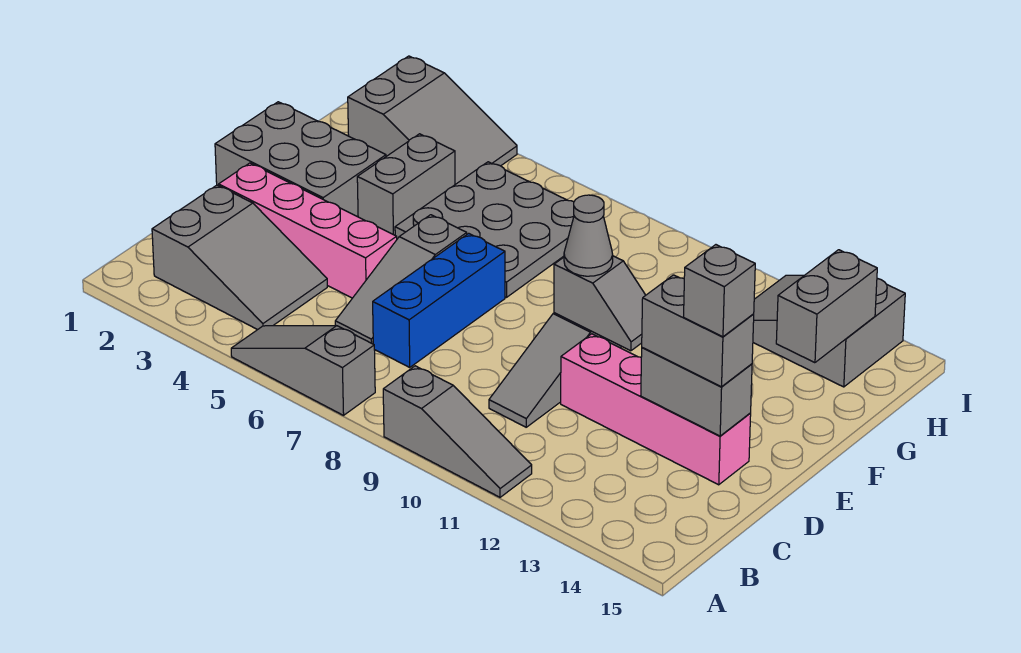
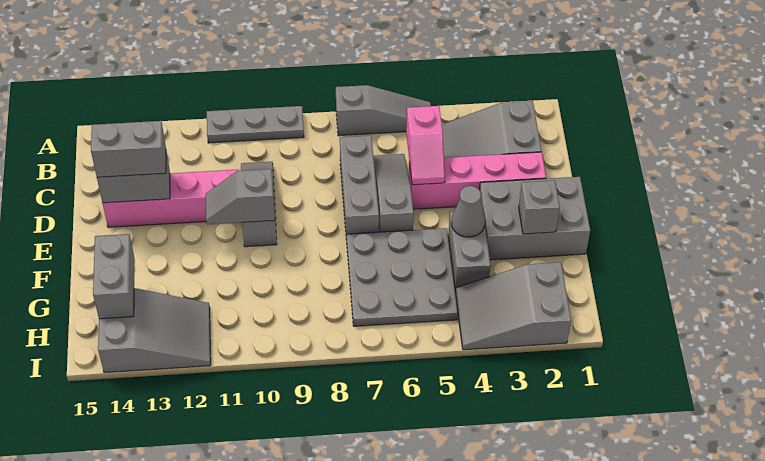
grey 1x3 slope [383,366,532,497] -> grey 1x3 plate [207,106,304,143]
none -> pink 1x2 slope [406,106,445,185]
blue 1x3 brick [373,233,505,367] -> grey 1x3 brick [340,136,379,240]
grey 1x1 brick [684,245,755,337] -> grey 1x1 brick moved to [519,180,560,234]
grey 1x1 cone [564,195,613,276] -> grey 1x1 cone moved to [452,186,485,237]

